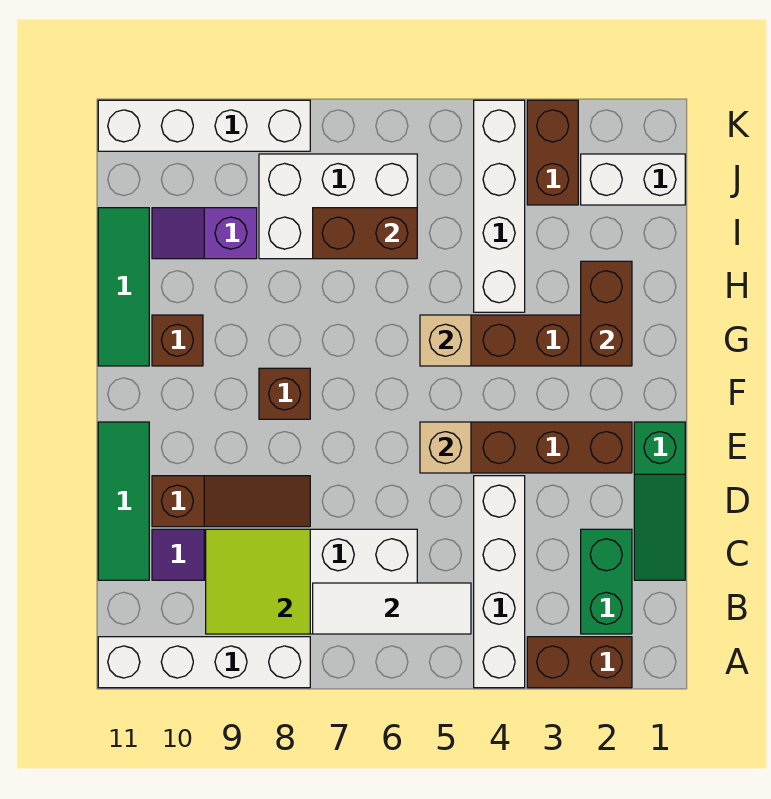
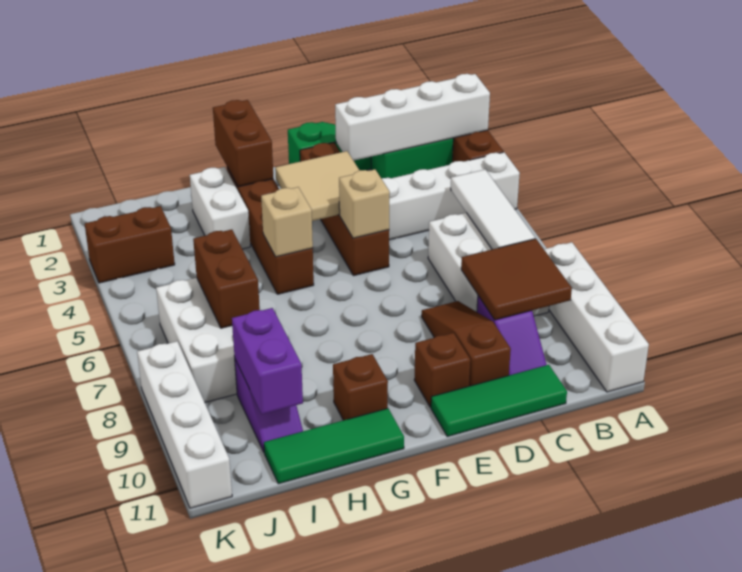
lime 2x2 tile [206,529,310,634] -> brown 2x2 tile [461,239,572,320]
none -> tan 2x2 tile [275,151,359,221]
brown 1x1 brick [259,368,310,419] -> brown 1x1 brick moved to [414,333,470,407]
brown 1x2 brick [581,261,632,366] -> brown 1x2 brick turned to [213,100,273,187]
white 1x4 brick [474,100,525,312] -> white 1x4 brick moved to [335,74,490,161]
none -> purple 1x2 brick [232,308,303,414]
white 1x2 brick [581,154,685,205] -> white 1x2 brick moved to [190,167,250,249]

